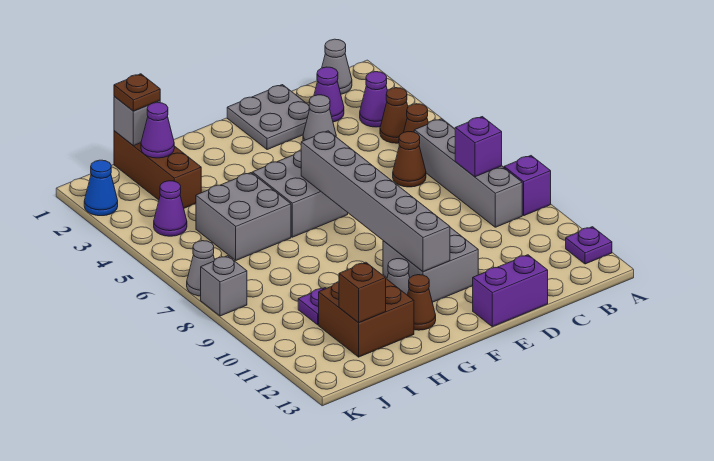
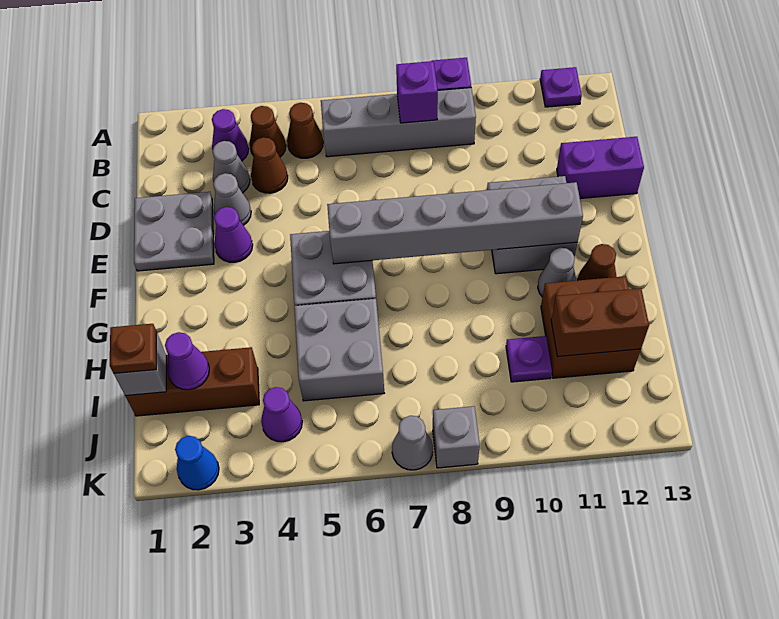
grey 1x1 cone [322,39,352,94] -> grey 1x1 cone moved to [213,141,250,193]
purple 1x1 cone [314,67,344,122] -> purple 1x1 cone moved to [214,207,253,262]
brown 1x1 cone [393,132,426,187] -> brown 1x1 cone moved to [251,137,288,193]
purple 1x2 brick [473,255,548,327] -> purple 1x2 brick turned to [557,137,644,199]
brown 1x1 brick [339,262,386,323] -> brown 1x2 brick [551,288,649,357]

